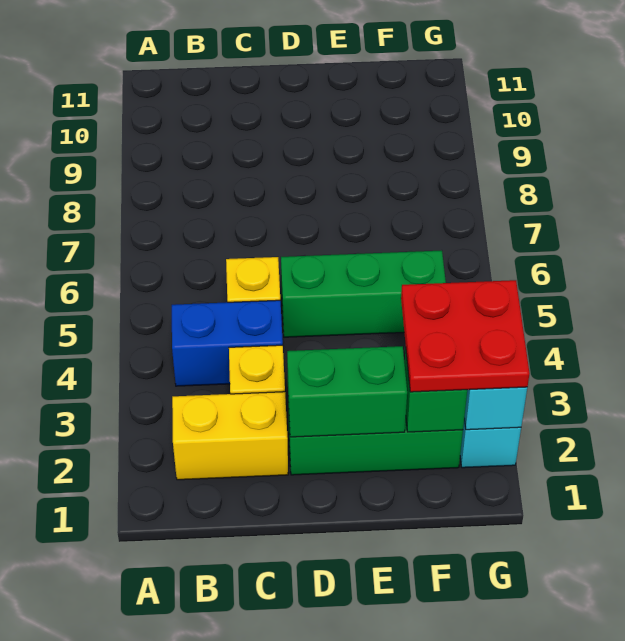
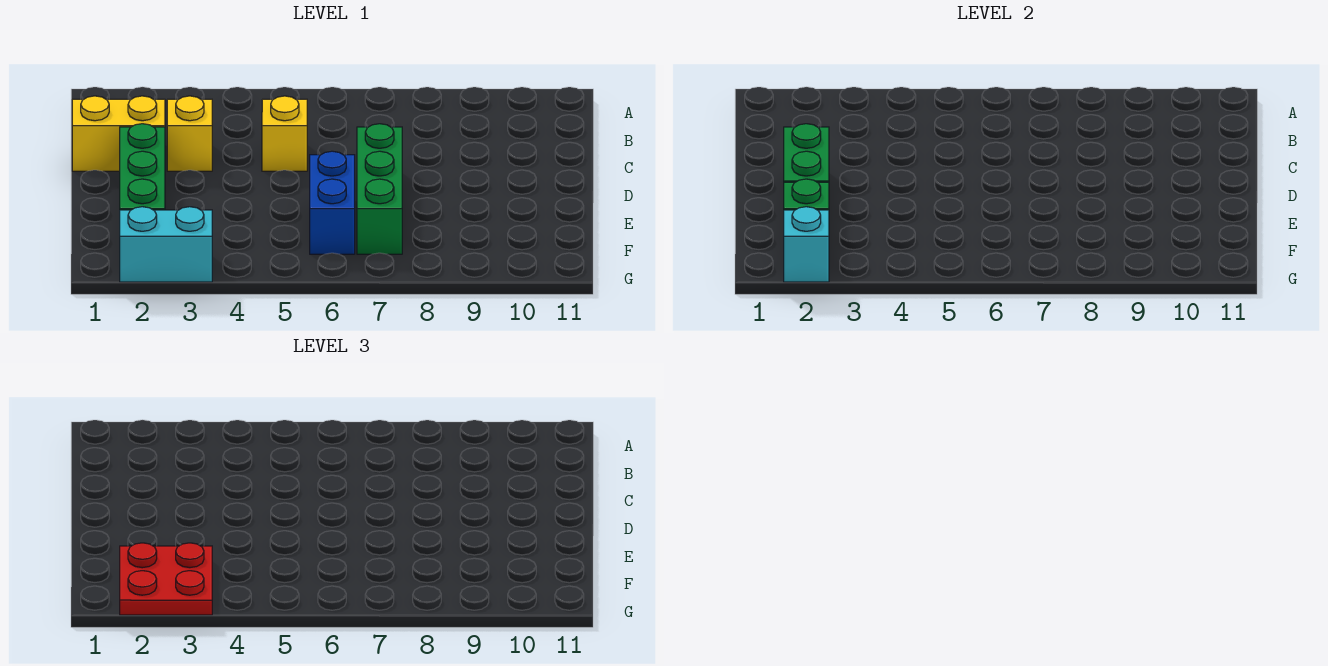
yellow 1x2 brick [172,392,288,480] -> yellow 1x2 brick turned to [72,96,165,171]
blue 1x2 brick [172,300,283,386] -> blue 1x2 brick moved to [310,151,355,254]
green 1x3 brick [281,250,446,337] -> green 1x3 brick moved to [357,124,402,254]

